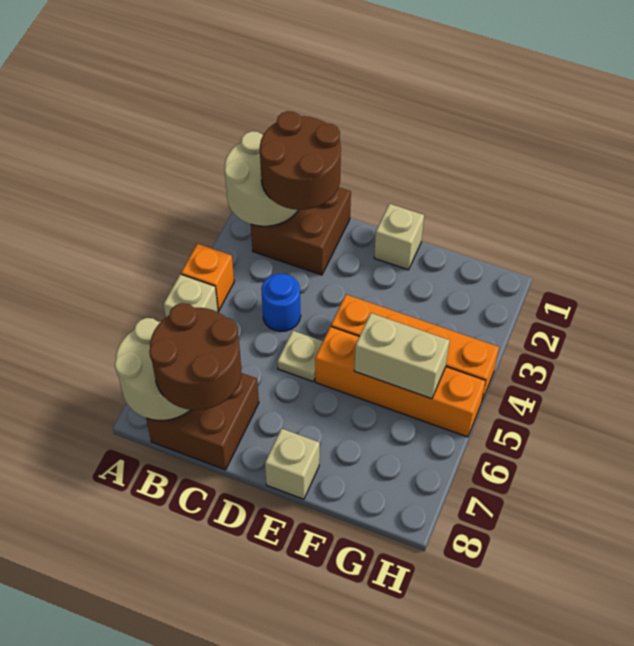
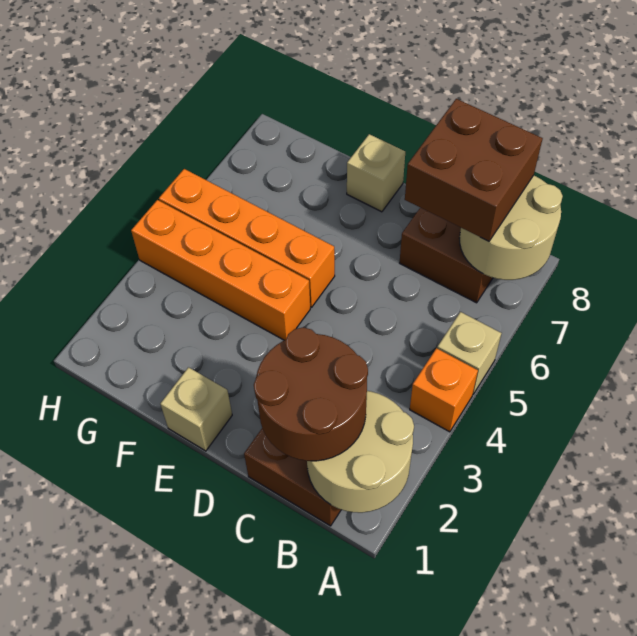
brown 2x2 round brick [149,303,241,410] -> brown 2x2 brick [405,99,543,241]
blue 1x1 round brick [261,274,301,332] -> none
tan 1x1 plate [277,331,323,382] -> none
tan 1x2 brick [354,313,450,399] -> none

